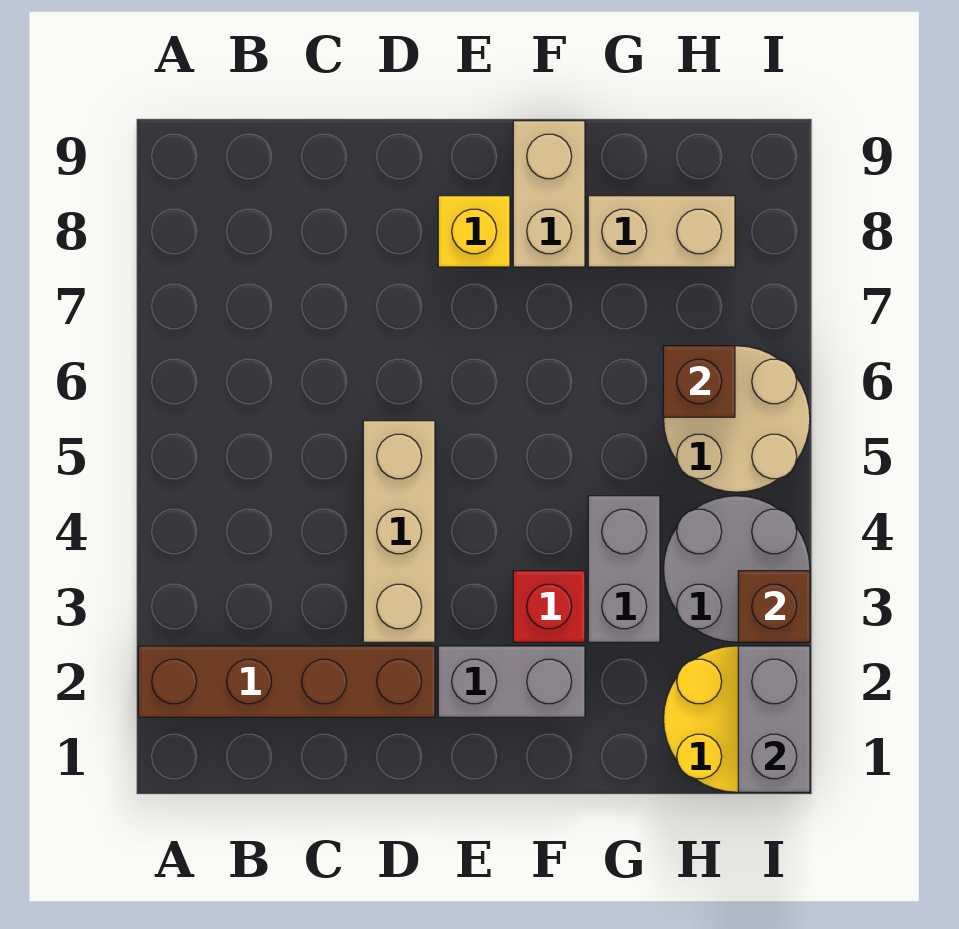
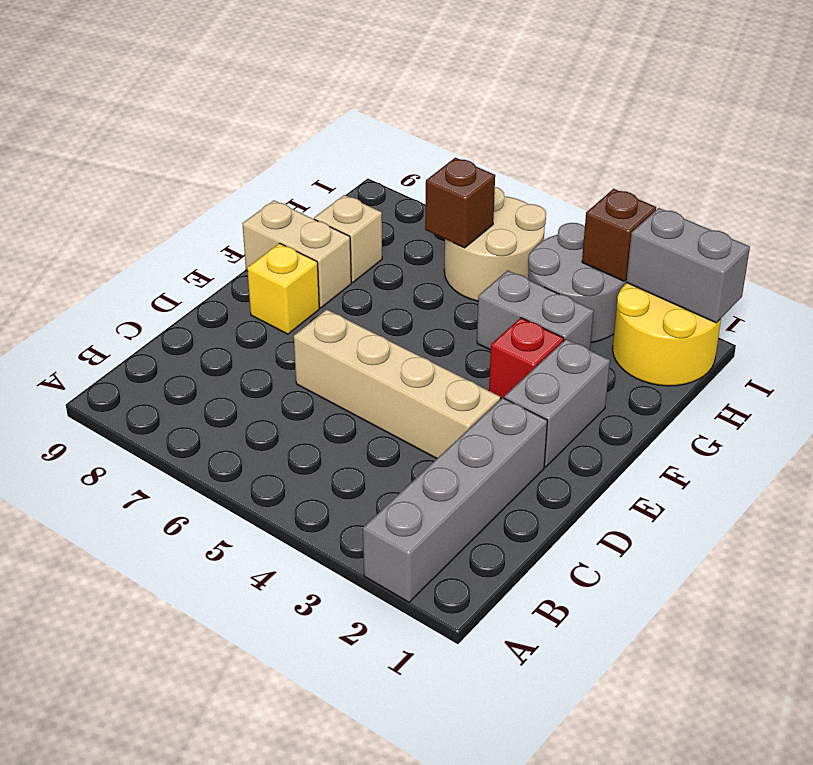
brown 1x4 brick [138,646,435,717] -> grey 1x4 brick [363,398,547,602]
tan 1x3 brick [363,421,435,642] -> tan 1x4 brick [294,309,500,458]
tan 1x2 brick [588,196,735,267] -> tan 1x1 brick [314,195,382,283]

